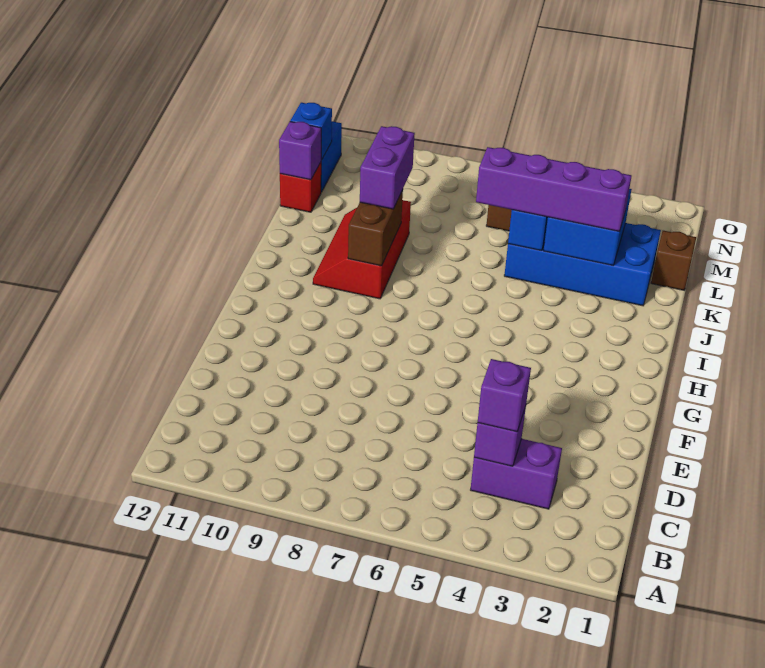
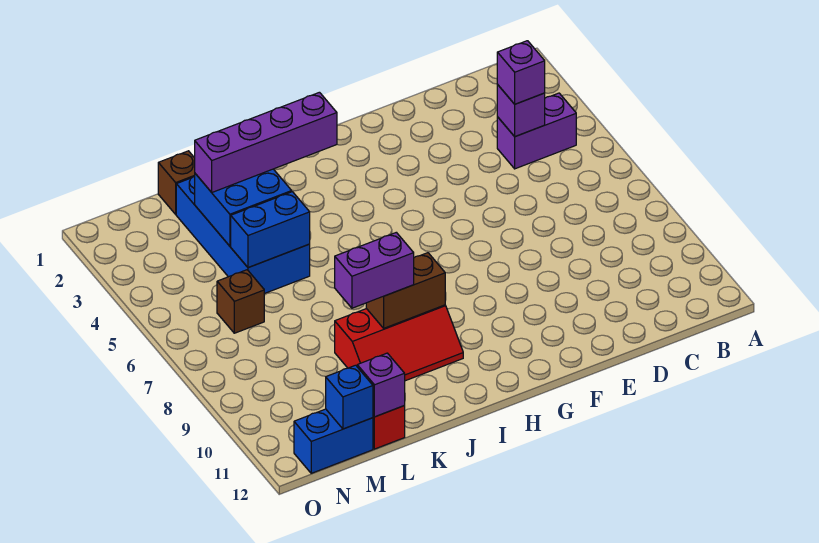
purple 1x2 brick [471,439,562,509] -> purple 1x2 brick turned to [497,93,576,169]
purple 1x4 brick [476,147,631,231] -> purple 1x4 brick turned to [195,92,337,192]

